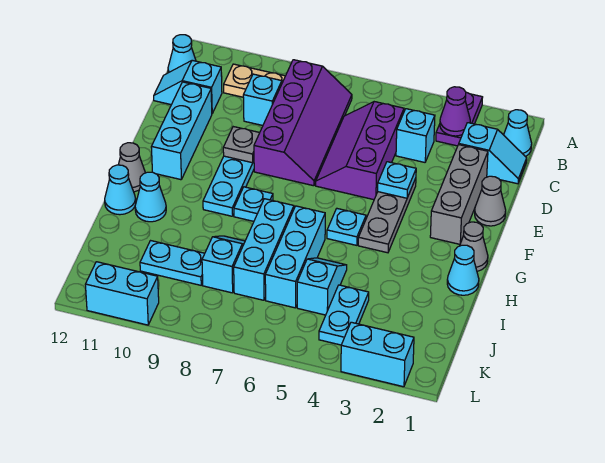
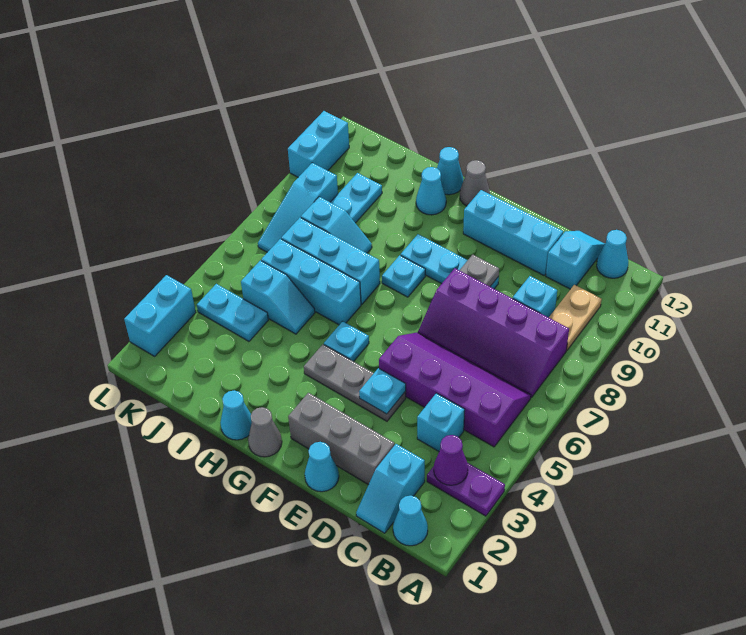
purple 2x3 slope [316,102,404,200] -> purple 2x4 slope [379,332,531,447]
grey 1x1 cone [475,176,506,226] -> cyan 1x1 cone [305,442,339,492]
none -> cyan 1x3 slope [258,163,338,252]

